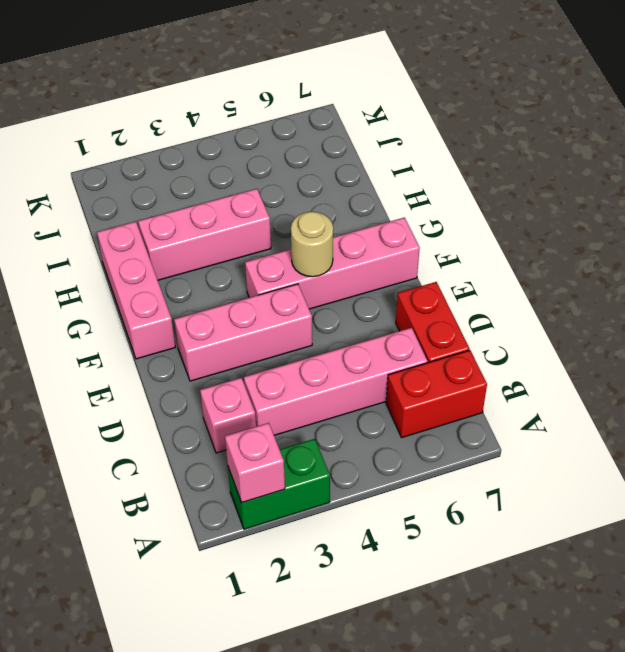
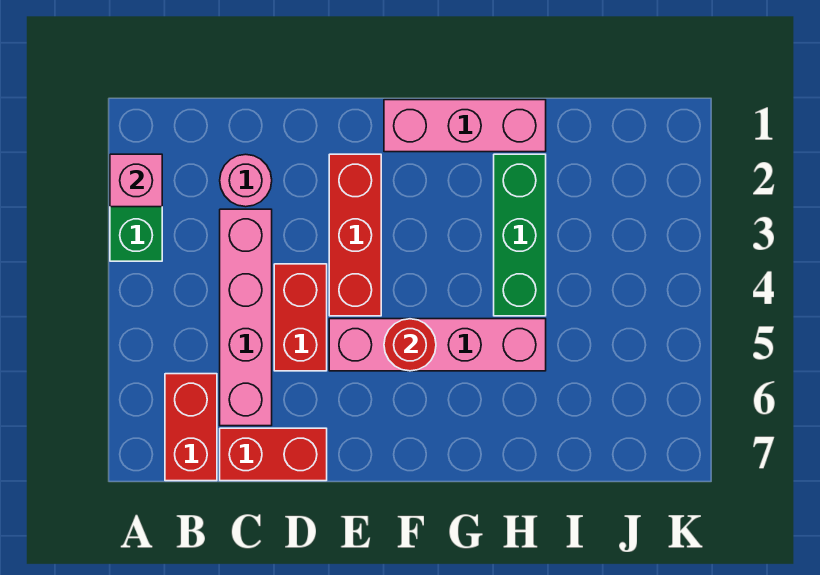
pink 1x1 brick [200,378,256,453] -> pink 1x1 round brick [220,154,272,207]
none -> red 1x2 brick [274,264,327,371]
pink 1x3 brick [174,284,312,381] -> red 1x3 brick [329,154,381,316]
pink 1x4 brick [245,218,420,309] -> pink 1x4 brick turned to [329,319,546,371]
tan 1x1 round brick [291,212,333,277] -> red 1x1 round brick [384,319,436,371]
pink 1x3 brick [138,189,271,280] -> green 1x3 brick [494,154,546,316]

